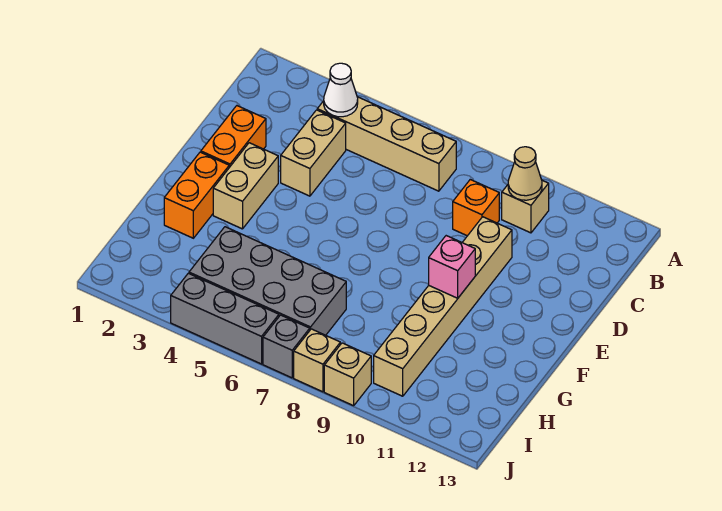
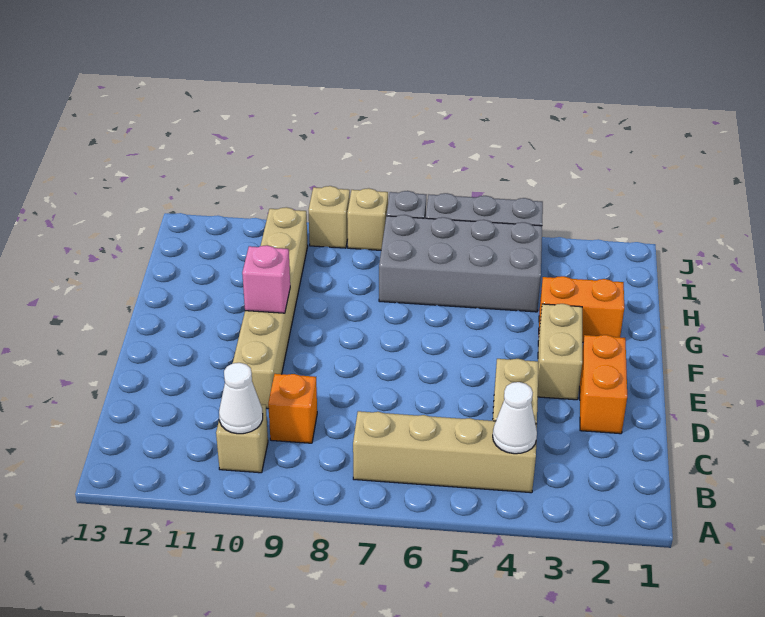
tan 1x1 cone [508,147,542,200] -> white 1x1 cone [219,363,263,434]
orange 1x2 brick [164,152,229,238] -> orange 1x2 brick turned to [539,276,624,342]

